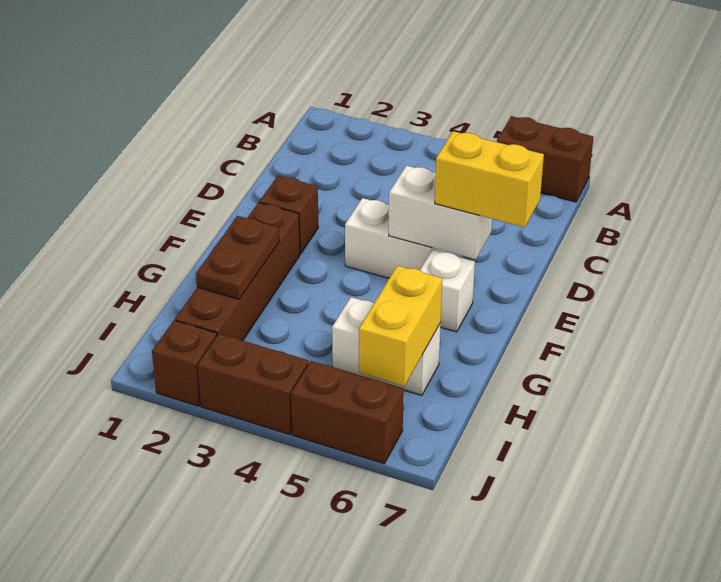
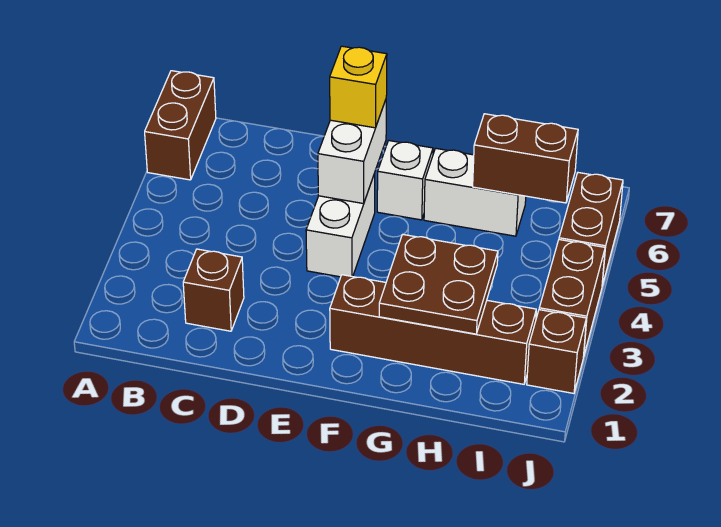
brown 1x1 brick [259,176,319,254] -> brown 1x1 brick moved to [183,249,244,331]
yellow 1x2 brick [435,131,544,227] -> yellow 1x1 brick [330,46,387,128]
brown 1x2 plate [196,216,279,299] -> brown 2x2 plate [379,234,498,334]
white 1x2 brick [332,297,441,395] -> white 1x2 brick turned to [424,148,526,236]
yellow 1x2 brick [359,266,442,386] -> brown 1x2 brick [473,114,578,203]

